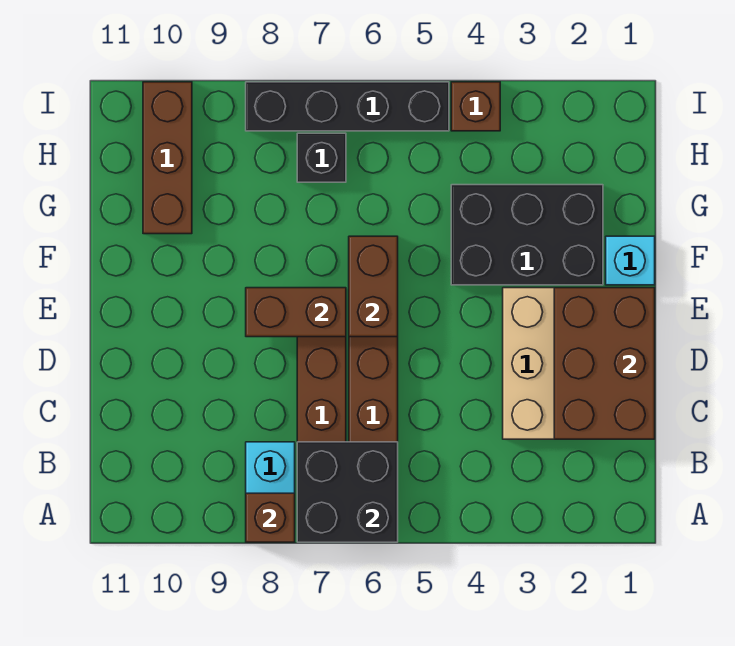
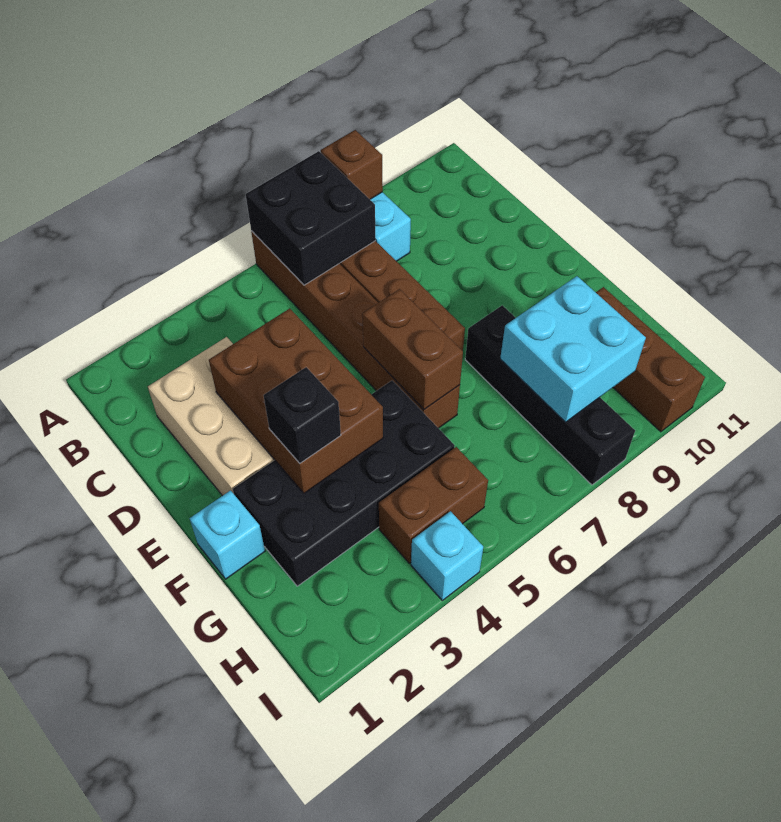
brown 2x3 brick [554,288,655,439] -> brown 2x3 brick moved to [209,309,383,493]
brown 1x2 brick [246,288,346,337] -> brown 1x2 brick moved to [379,447,488,563]
black 2x3 brick [451,185,603,285] -> black 2x4 brick [233,381,455,586]
none -> cyan 2x2 brick [500,276,646,422]
black 1x1 brick [297,133,346,182] -> black 1x1 brick moved to [264,367,341,463]
brown 1x1 brick [451,82,500,131] -> cyan 1x1 brick [411,511,483,600]
black 1x4 brick [246,82,449,131] -> black 1x4 brick turned to [465,305,635,485]

